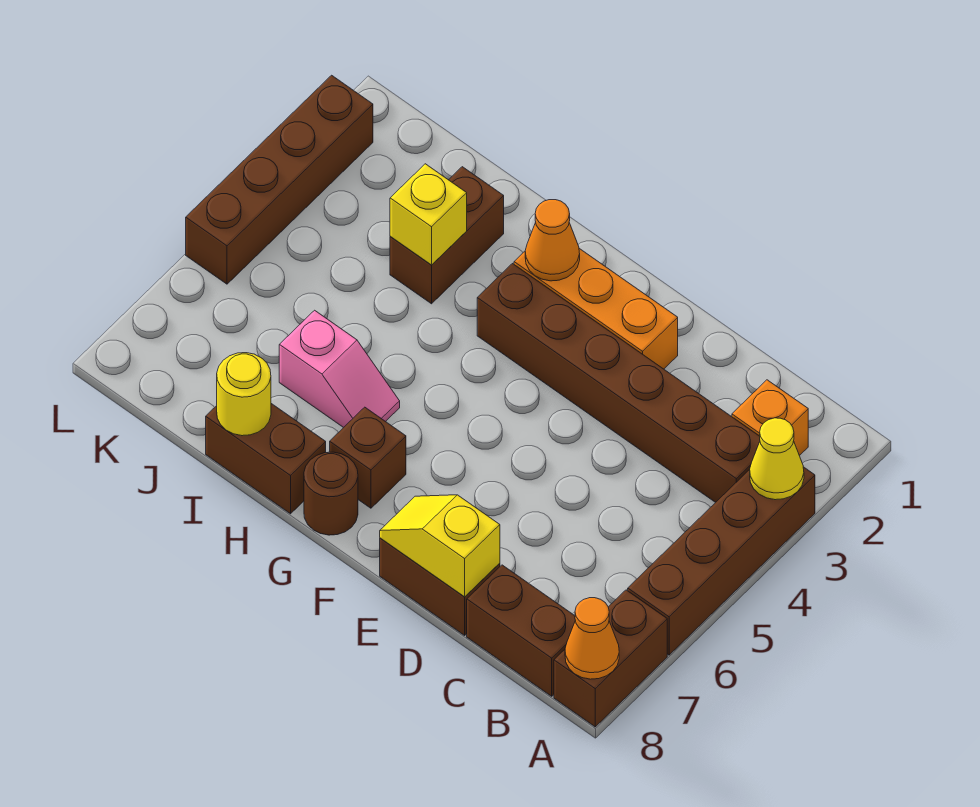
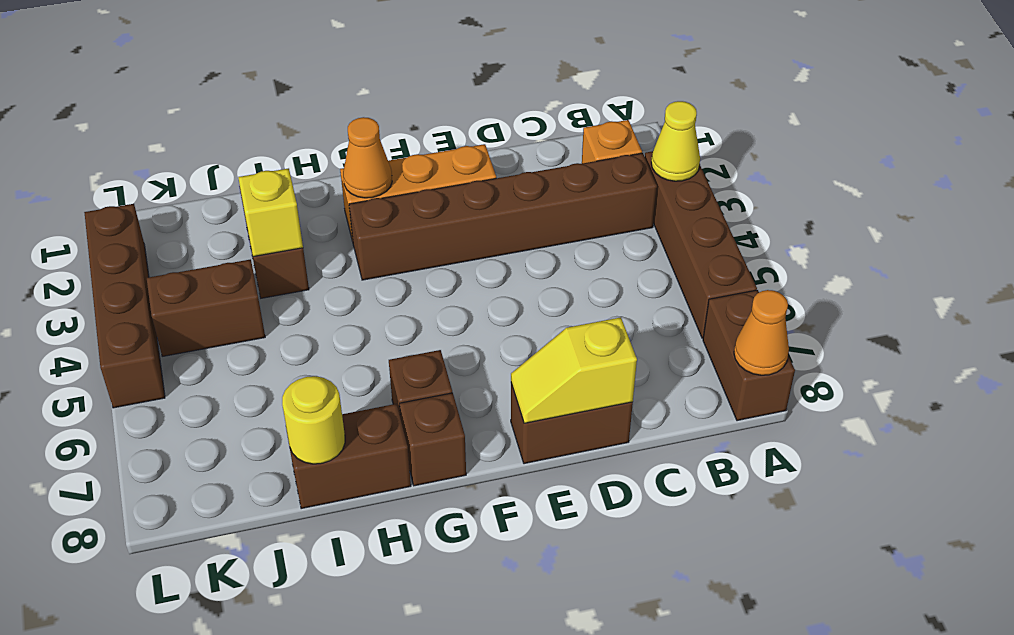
brown 1x2 brick [467,565,575,696] -> brown 1x2 brick moved to [147,259,265,356]
brown 1x1 round brick [304,452,358,535] -> brown 1x1 brick [400,393,466,486]
pink 1x2 slope [279,310,400,428] -> none

